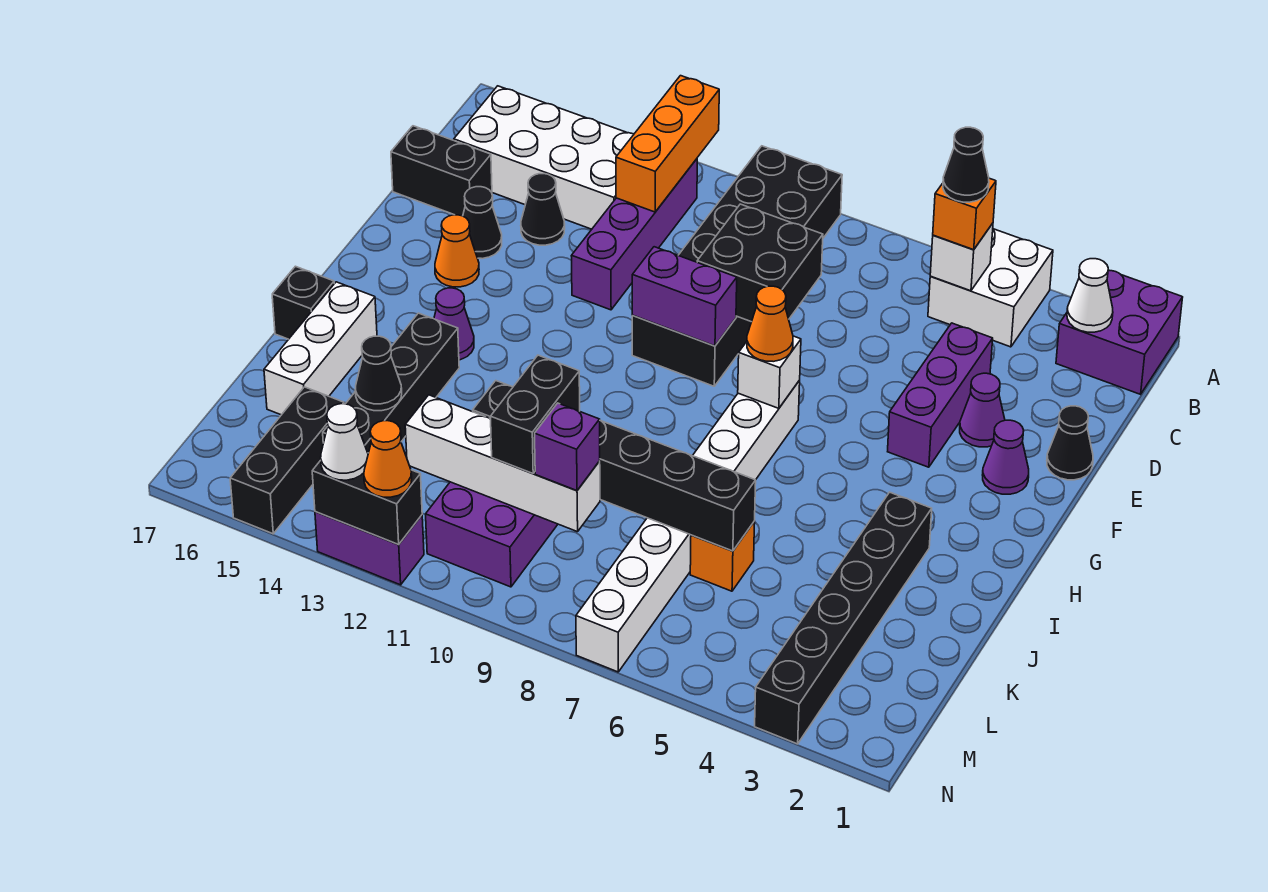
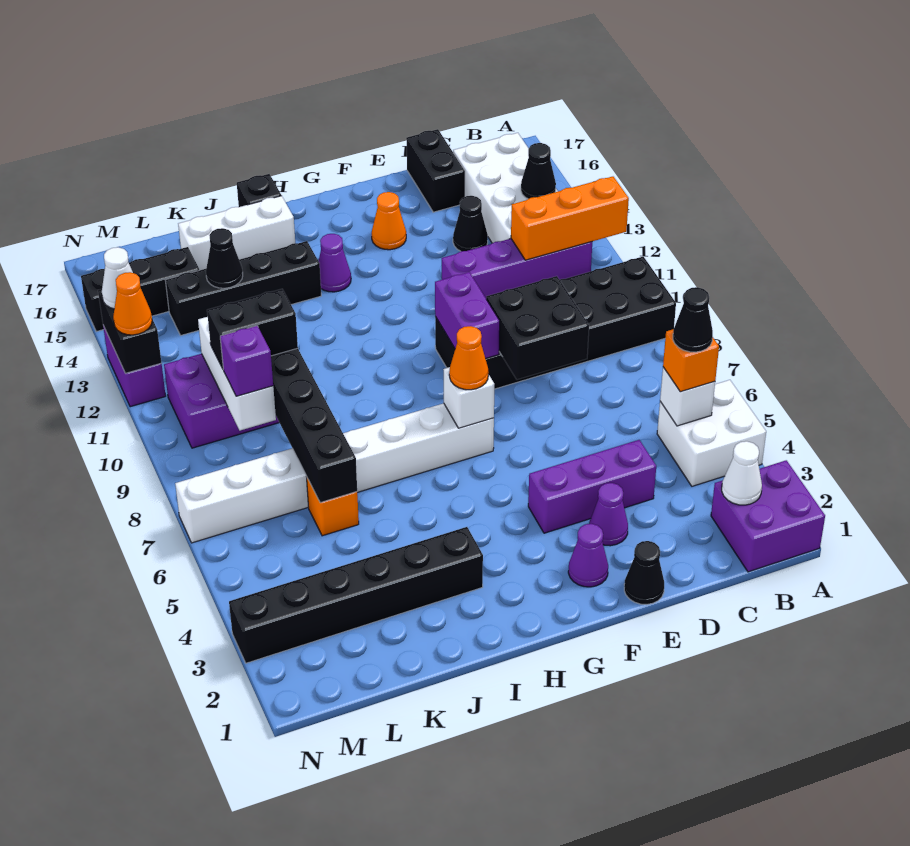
black 1x1 cone [463,187,502,259] -> black 1x1 cone moved to [521,143,556,199]
white 1x4 brick [405,395,600,532] -> white 1x3 brick [198,317,276,430]

